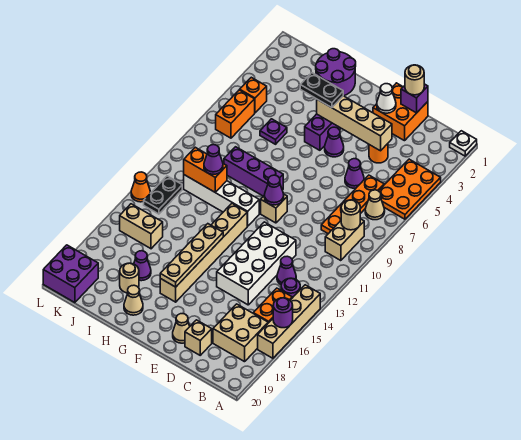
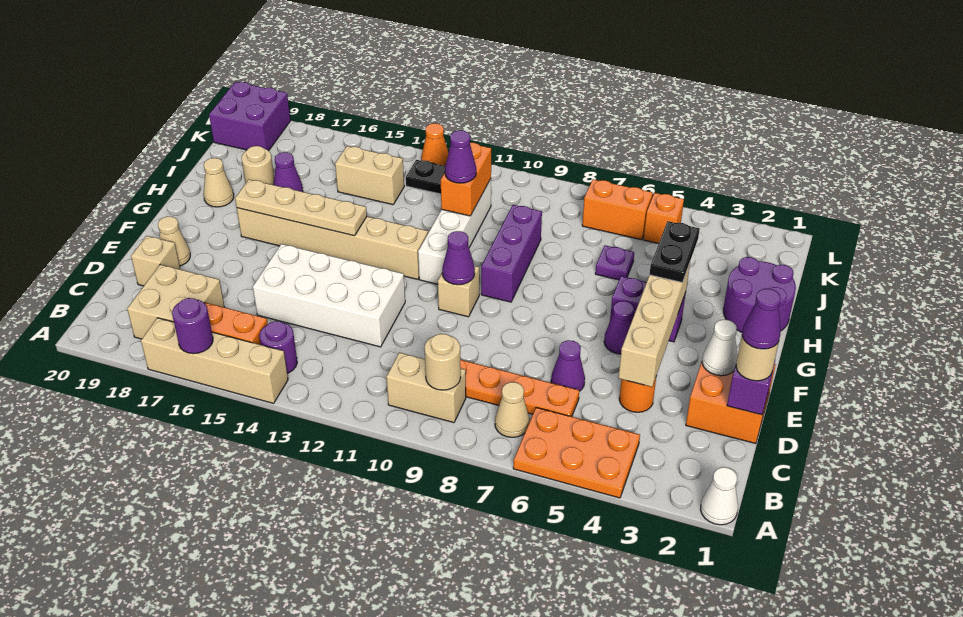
white 1x1 plate [450,131,477,156] -> white 1x1 cone [700,467,738,525]
purple 1x1 cone [277,256,296,284] -> purple 1x1 cone moved to [742,289,781,349]
tan 1x2 brick [120,204,163,249] -> tan 1x2 brick turned to [335,146,404,205]

